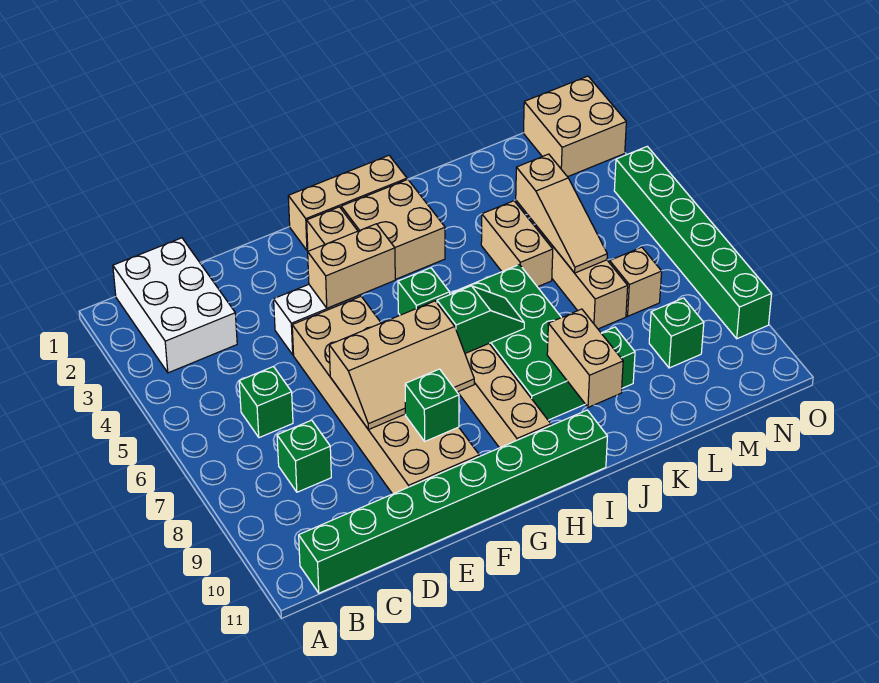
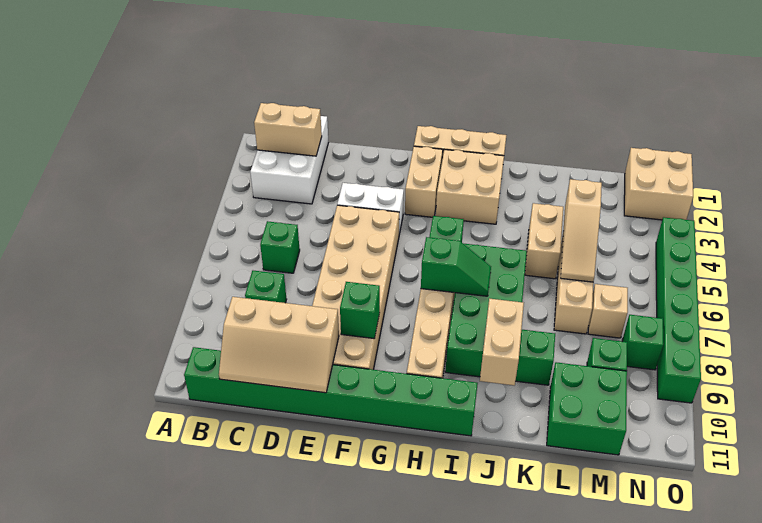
tan 2x3 slope [329,301,474,430] -> tan 2x3 slope moved to [219,297,339,393]
tan 1x2 brick [308,224,395,308] -> tan 1x2 brick moved to [254,103,322,156]
none -> green 2x2 brick [547,362,627,455]
none -> green 1x1 brick [622,315,663,370]

